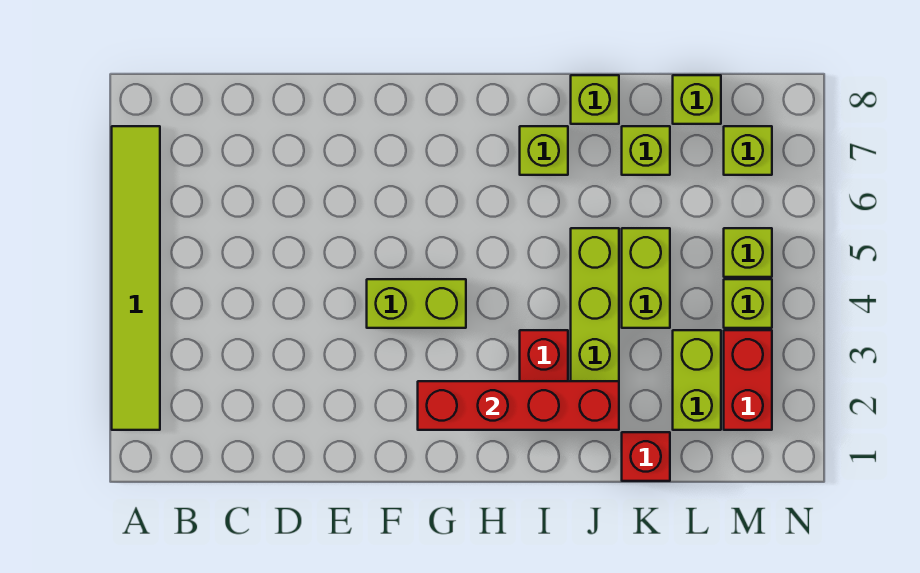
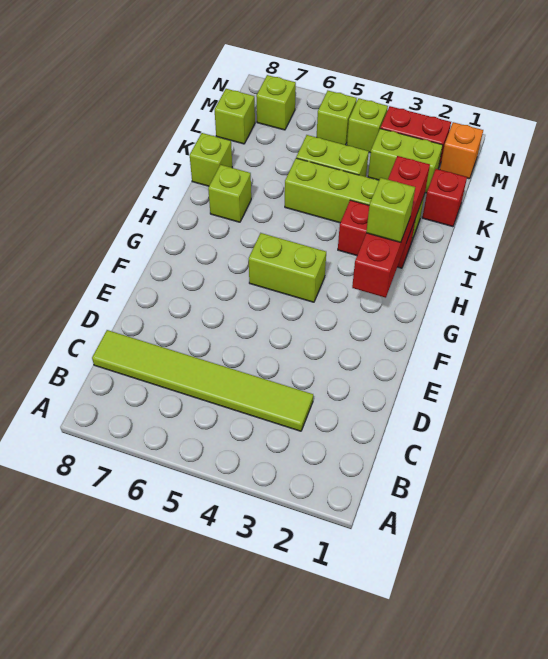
lime 1x6 tile [112,126,160,430] -> lime 1x6 tile moved to [92,330,313,431]
lime 1x2 brick [367,279,466,328] -> lime 1x2 brick turned to [249,233,326,302]
lime 1x1 brick [622,126,670,175] -> lime 1x1 brick moved to [366,178,415,243]
none -> orange 1x1 brick [440,122,483,179]

